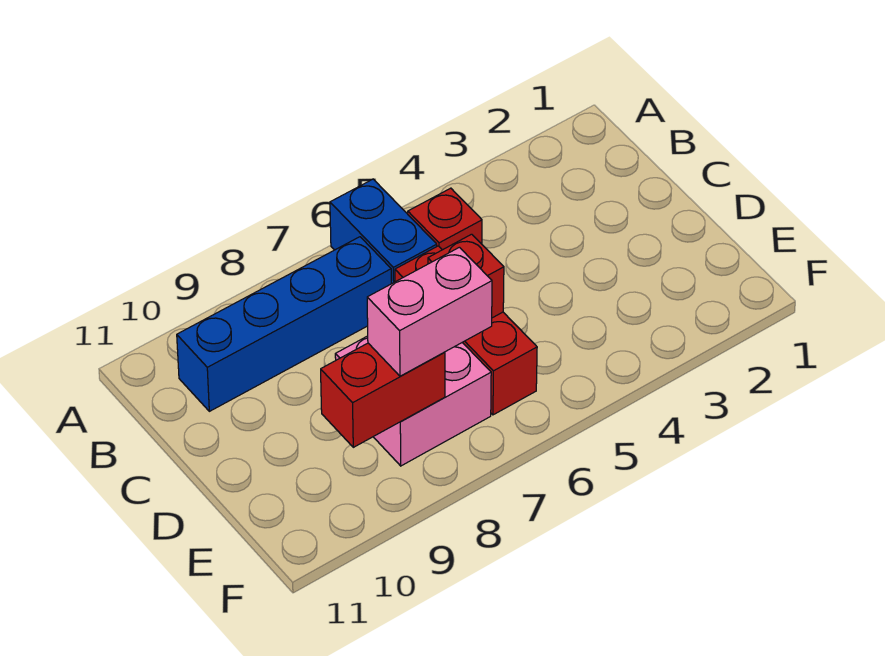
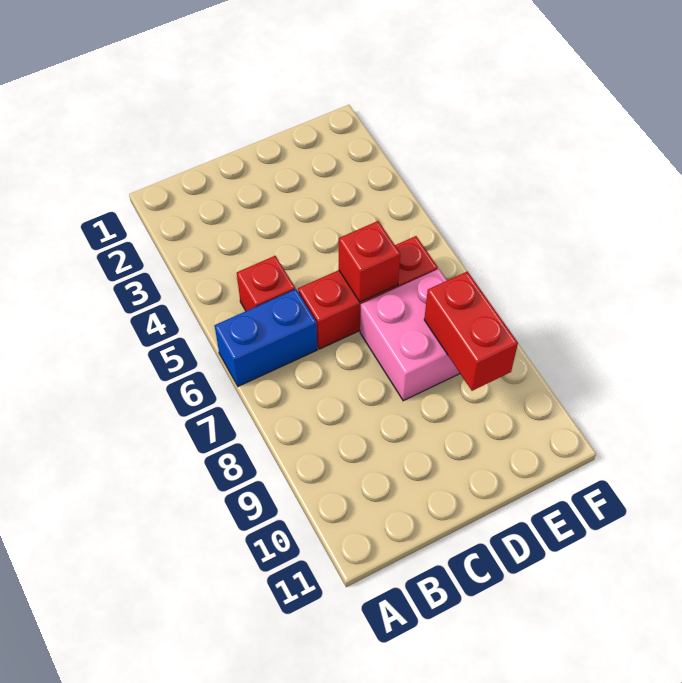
blue 1x4 brick [177,237,391,411] -> none
pink 1x2 brick [367,247,492,376] -> none

